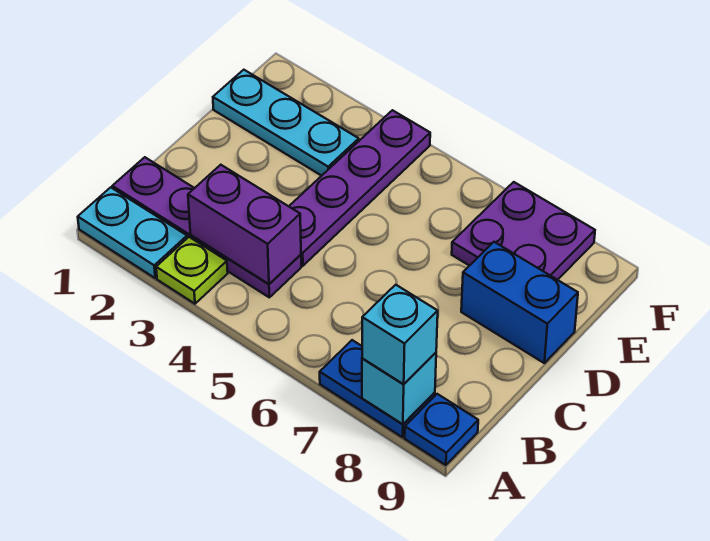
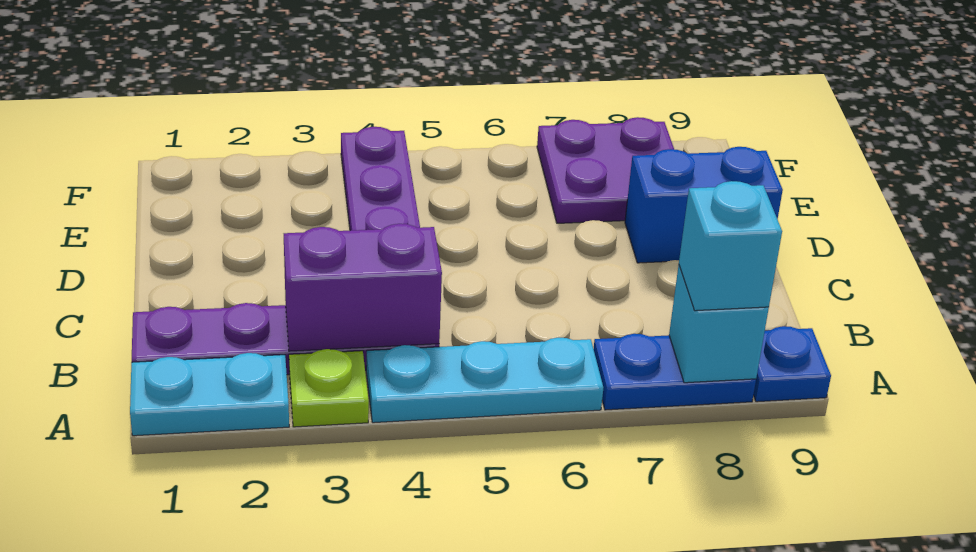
cyan 1x3 plate [213,70,359,176] -> cyan 1x3 plate moved to [366,338,603,423]

